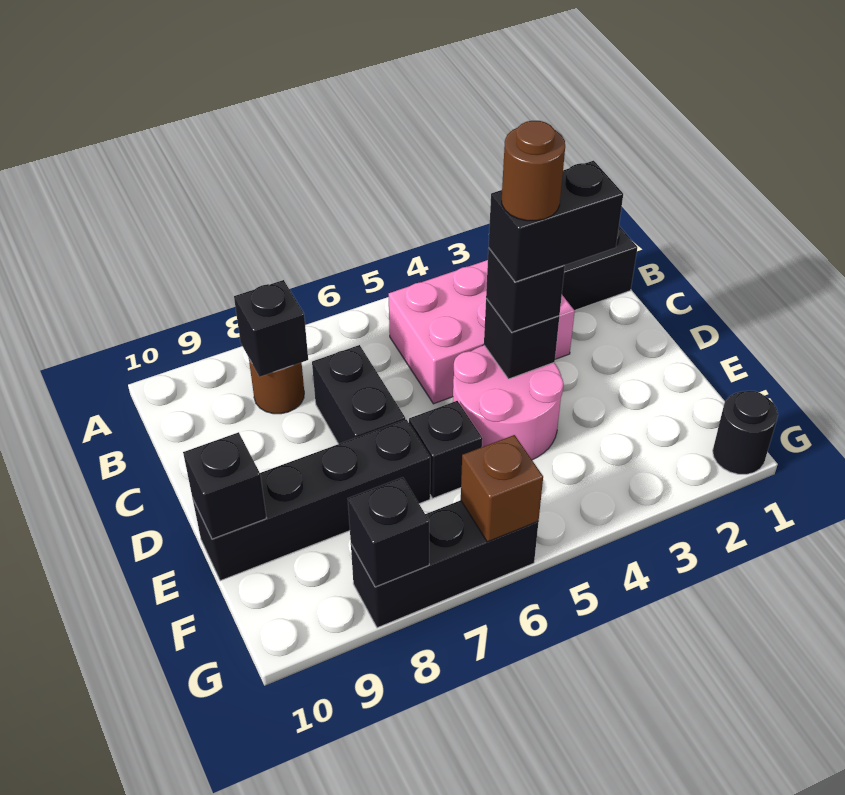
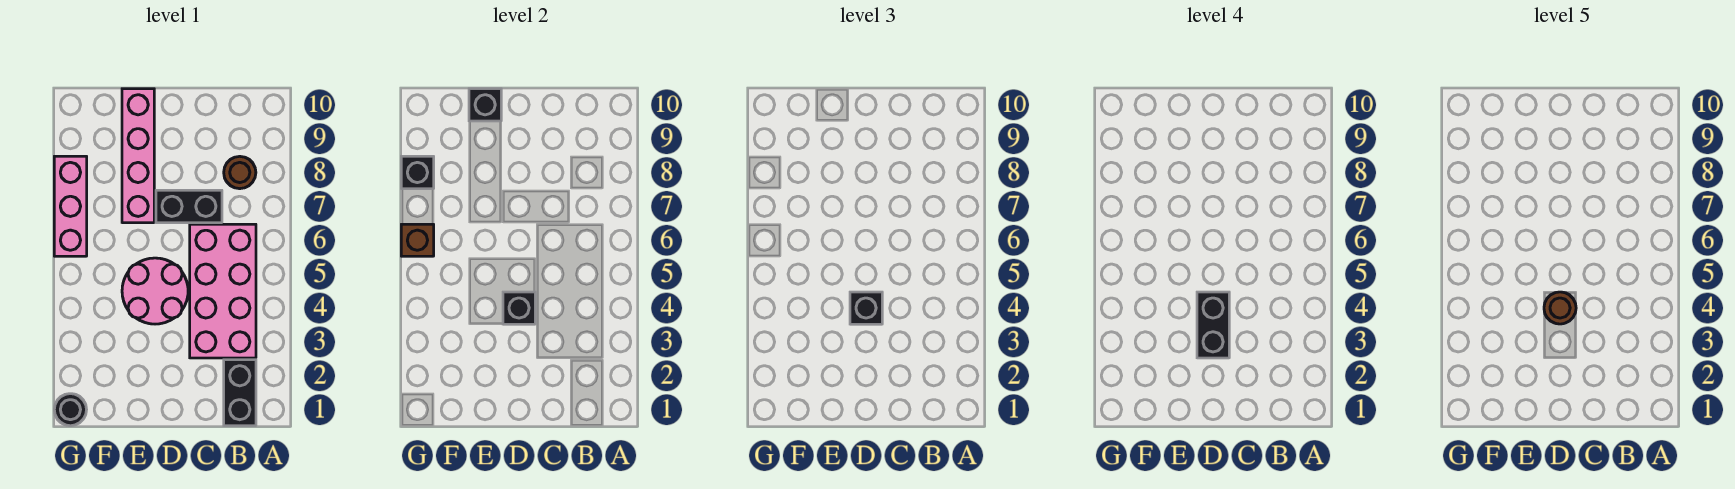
pink 2x3 brick [389,260,575,404] -> pink 2x4 brick [190,224,256,358]
black 1x1 brick [234,280,308,377] -> none
black 1x1 brick [409,401,482,498] -> none
black 1x4 brick [193,419,430,581] -> pink 1x4 brick [122,89,154,223]
black 1x3 brick [351,500,538,628] -> pink 1x3 brick [54,156,87,256]

